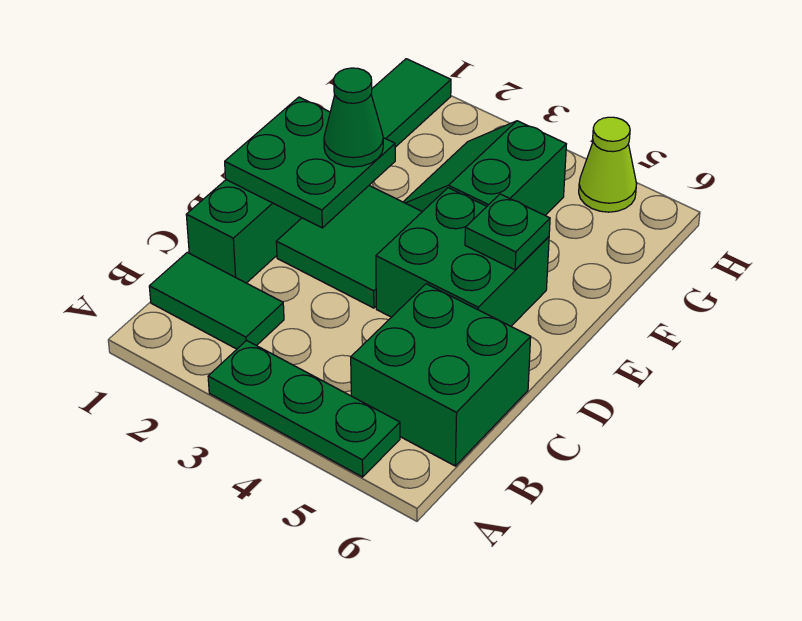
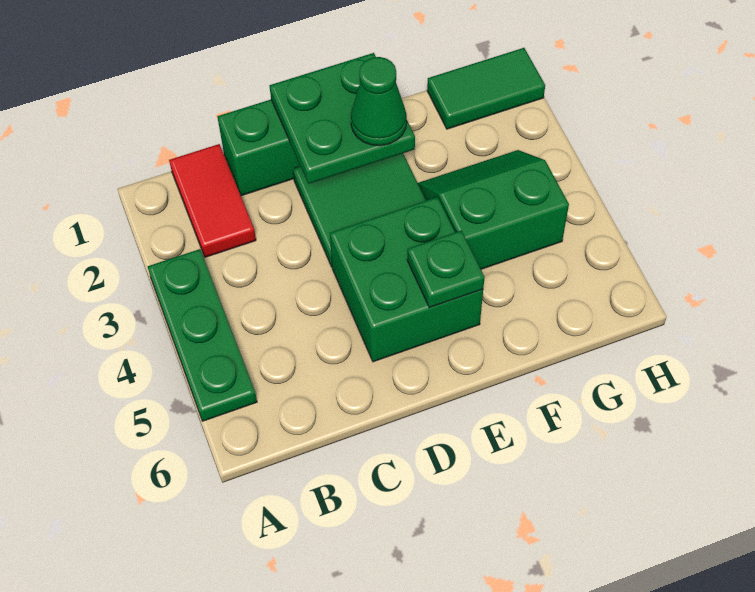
green 1x2 tile [149,252,284,349] -> red 1x2 tile [169,144,256,257]
green 2x2 brick [351,284,531,466] -> none
lime 1x1 cone [579,117,636,212] -> none

